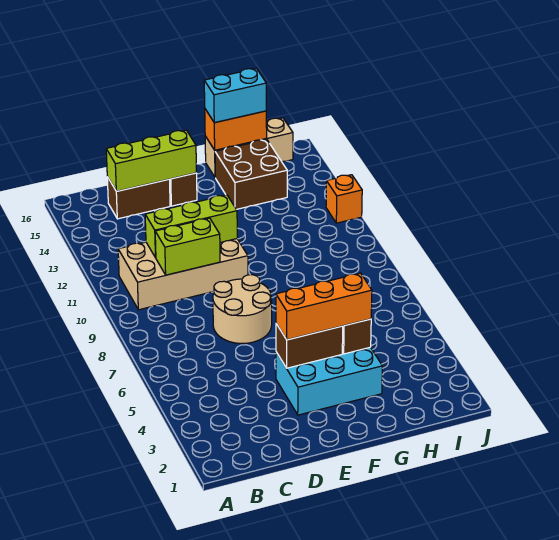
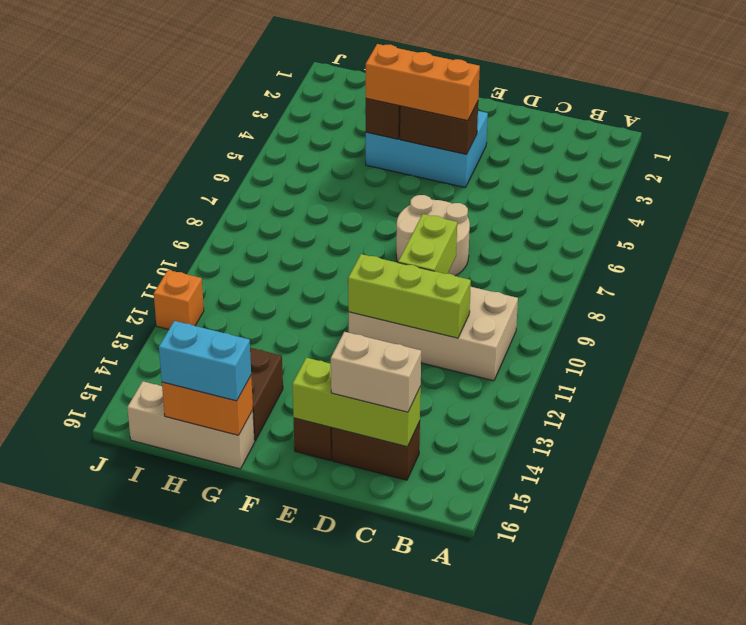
lime 1x2 brick [155,218,220,275] -> lime 1x2 brick turned to [398,214,457,274]
none -> tan 1x2 brick [331,332,421,412]

